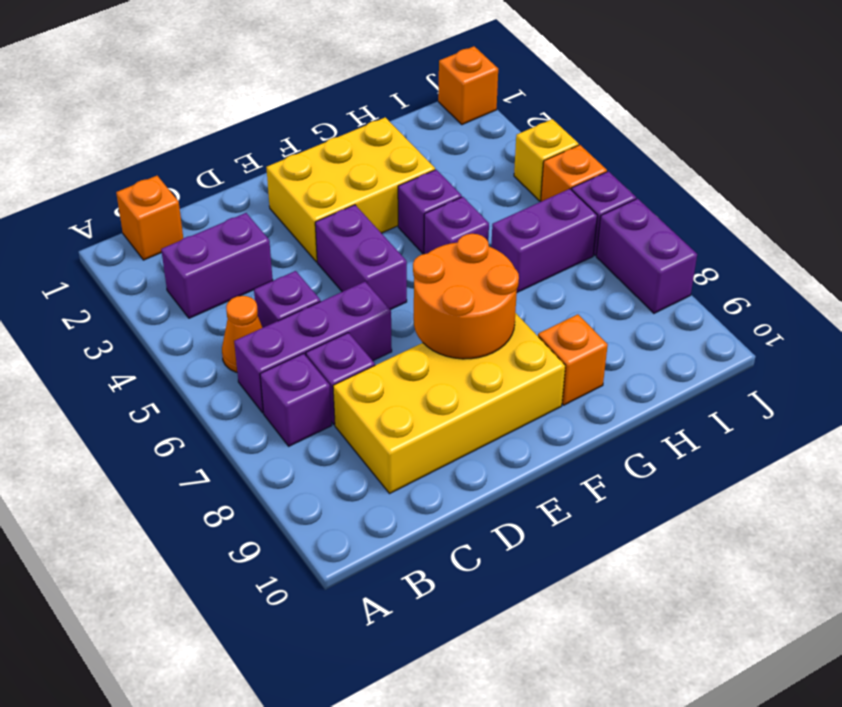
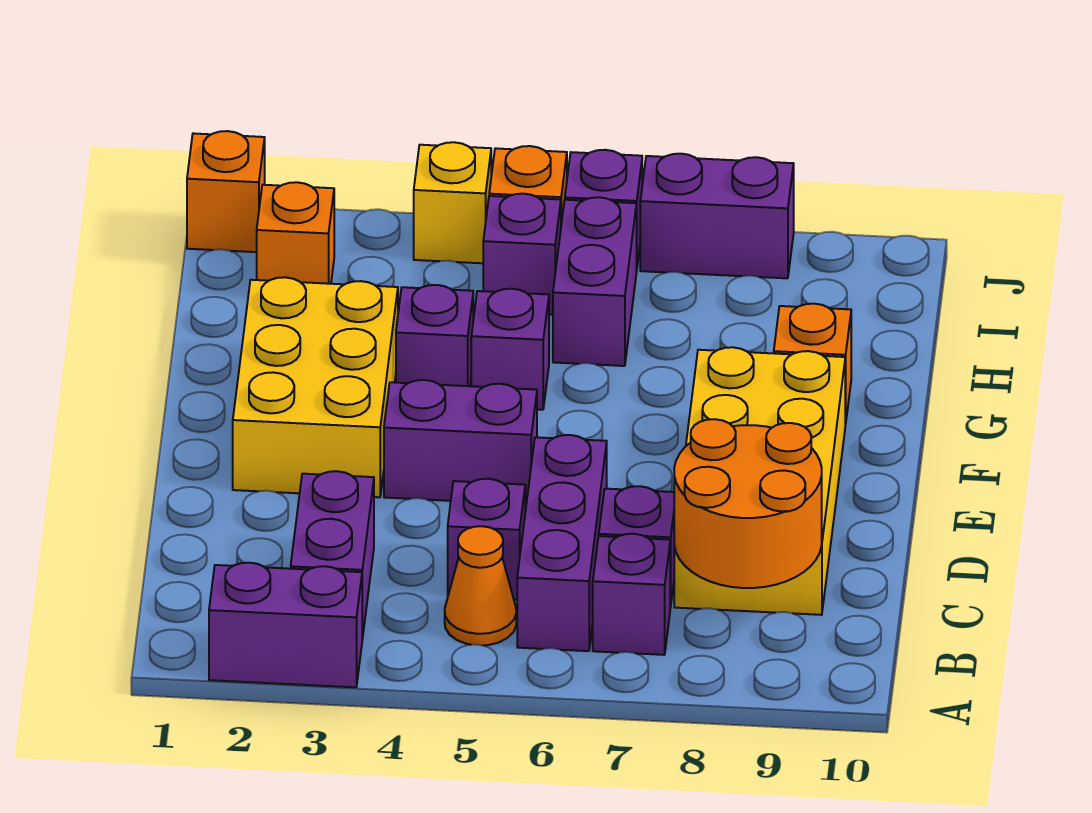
none -> purple 1x2 brick [209,563,362,687]
orange 1x1 brick [116,176,183,260] -> orange 1x1 brick moved to [257,182,334,284]
orange 2x2 round brick [413,234,519,359] -> orange 2x2 round brick moved to [674,419,822,588]
none -> purple 1x1 brick [483,194,561,315]

